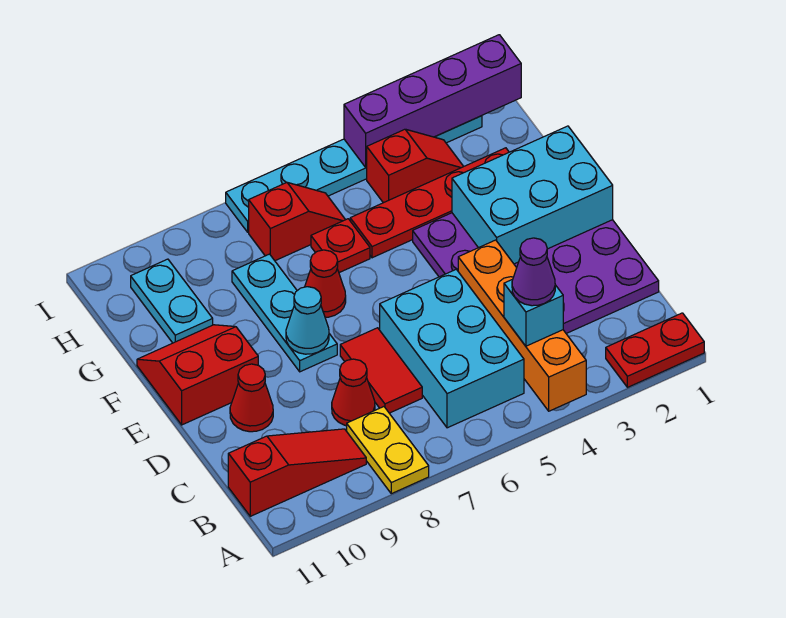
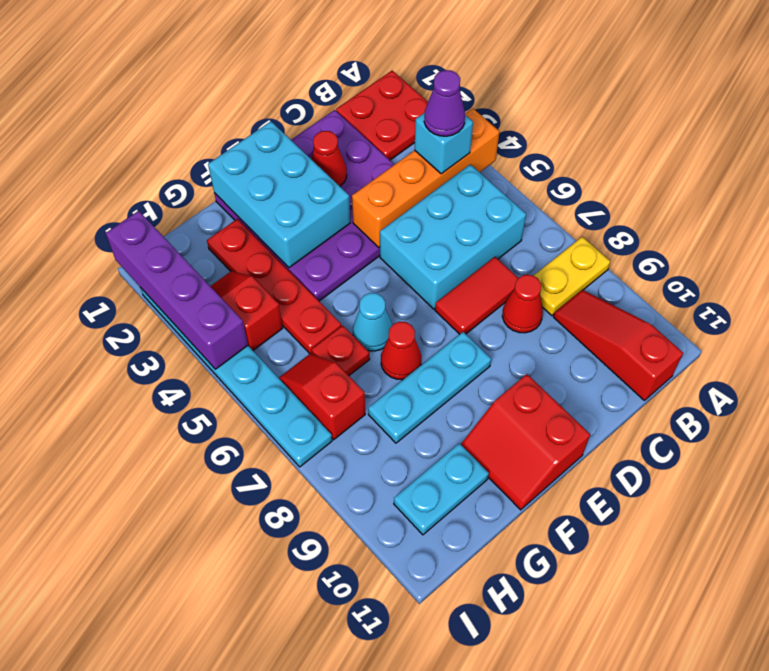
red 1x2 plate [606,313,704,387] -> red 2x2 plate [336,71,428,160]
red 1x1 cone [230,364,273,432] -> red 1x1 cone moved to [311,131,347,186]
cyan 1x1 cone [286,287,329,354] -> cyan 1x1 cone moved to [353,293,392,351]

